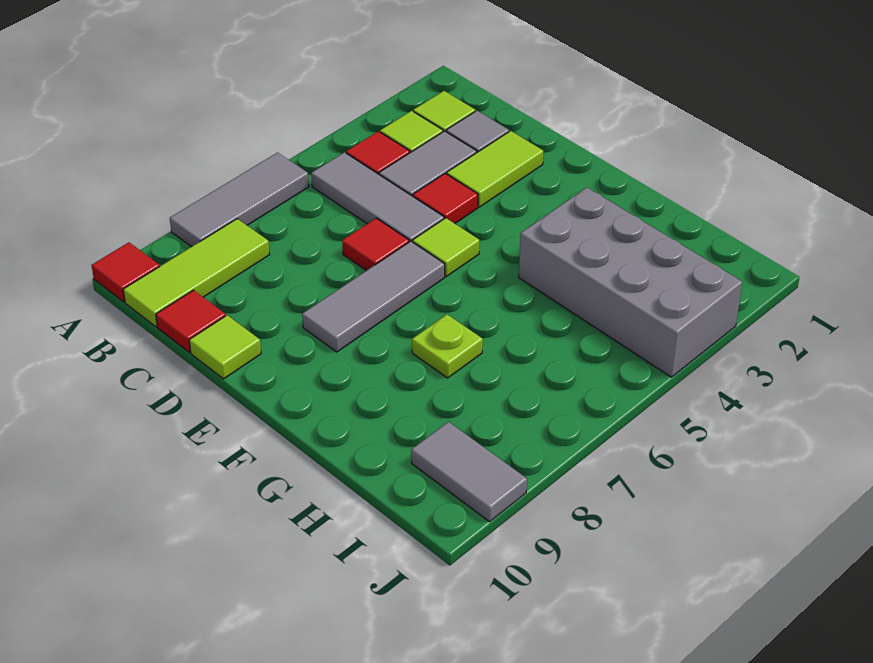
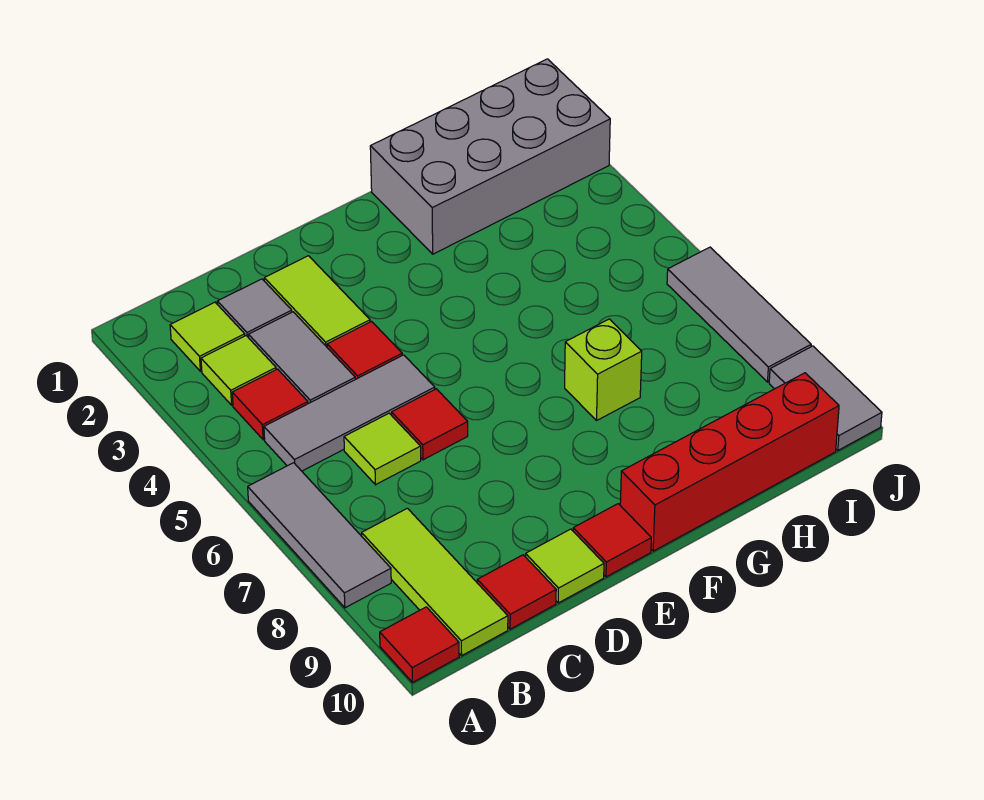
lime 1x1 tile [413,218,479,276] -> lime 1x1 tile moved to [344,413,421,485]
grey 1x3 tile [302,241,445,352] -> grey 1x3 tile moved to [667,247,811,382]
none -> red 1x1 tile [573,504,651,577]
none -> red 1x4 brick [620,373,839,551]
grey 2x4 brick [519,187,742,377] -> grey 2x4 brick moved to [370,59,610,254]
lime 1x1 plate [412,315,483,378] -> lime 1x1 brick [565,319,642,420]
grey 1x2 tile [411,422,527,522] -> grey 1x2 tile turned to [769,346,882,450]

